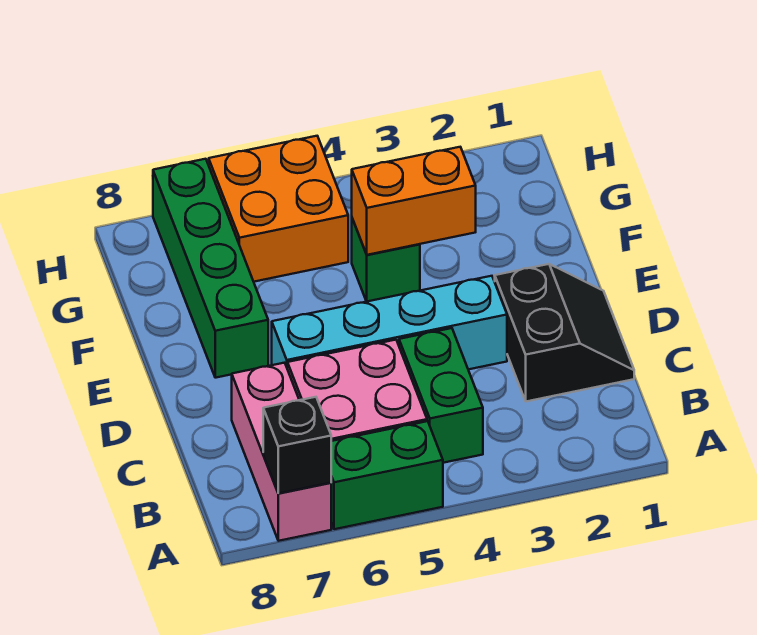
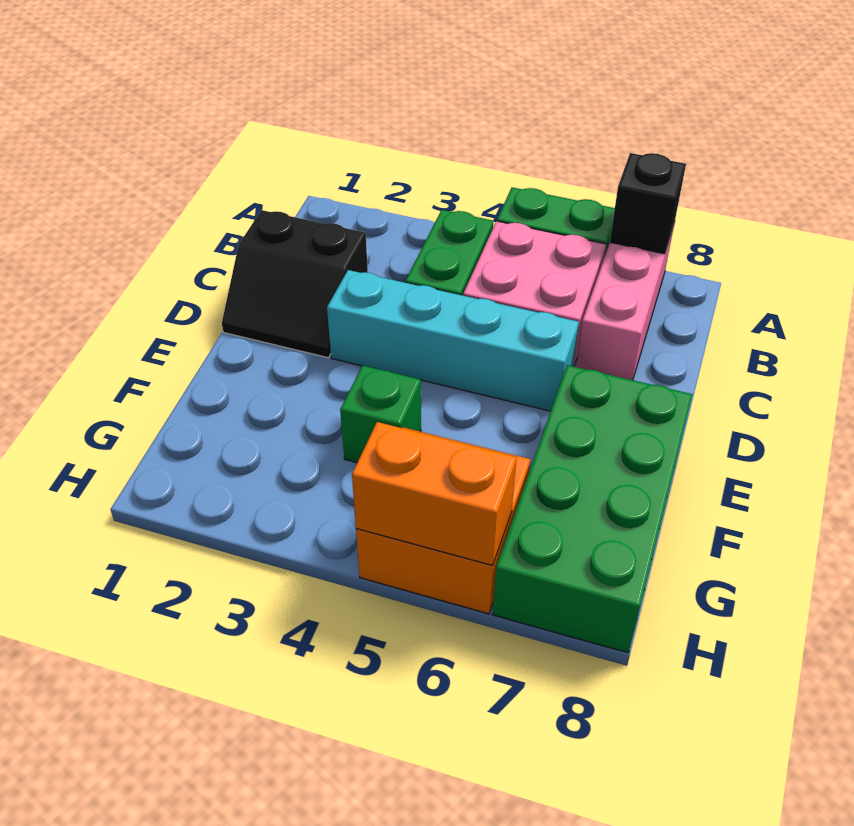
black 2x2 slope [495,264,634,402] -> black 2x2 slope turned to [222,210,368,358]
green 1x4 brick [153,159,268,378] -> green 2x4 brick [493,365,692,653]
orange 1x2 brick [352,147,476,255] -> orange 1x2 brick moved to [352,422,517,565]

